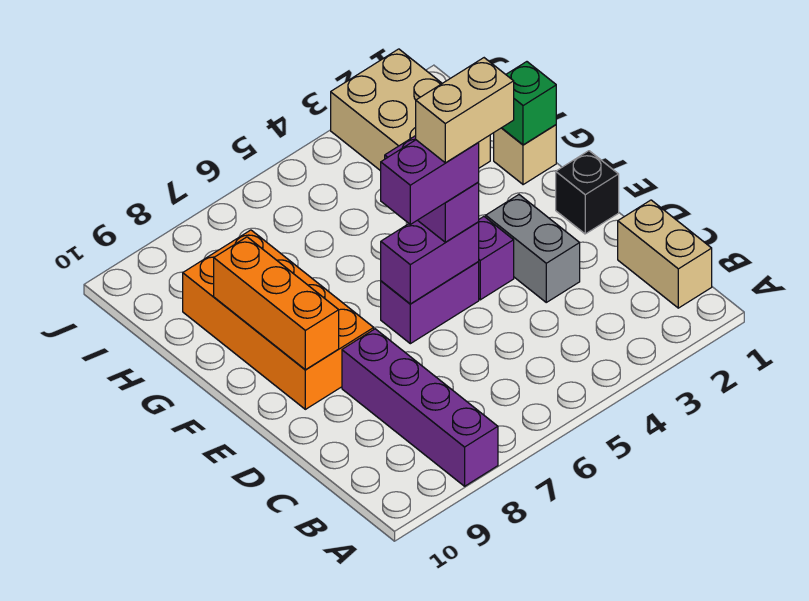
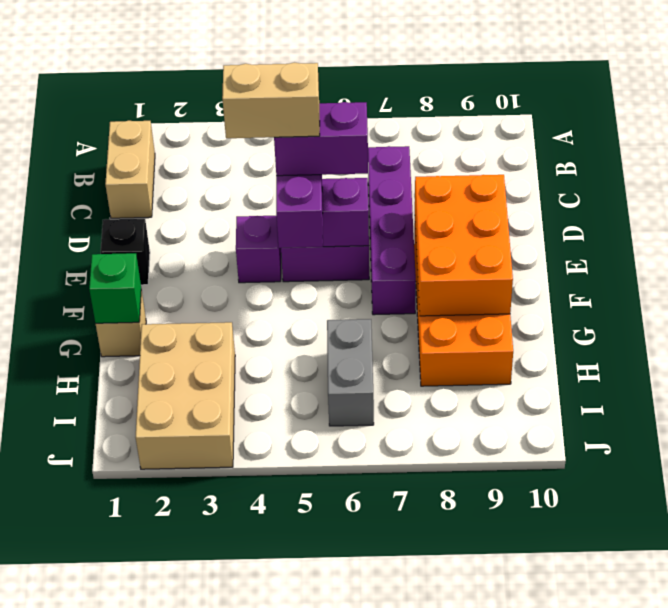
purple 1x4 brick [342,329,498,486] -> purple 1x4 brick moved to [368,146,416,315]
grey 1x2 brick [486,195,580,302] -> grey 1x2 brick moved to [327,319,374,426]
orange 1x3 brick [214,237,339,370] -> orange 2x3 brick [415,175,513,316]

